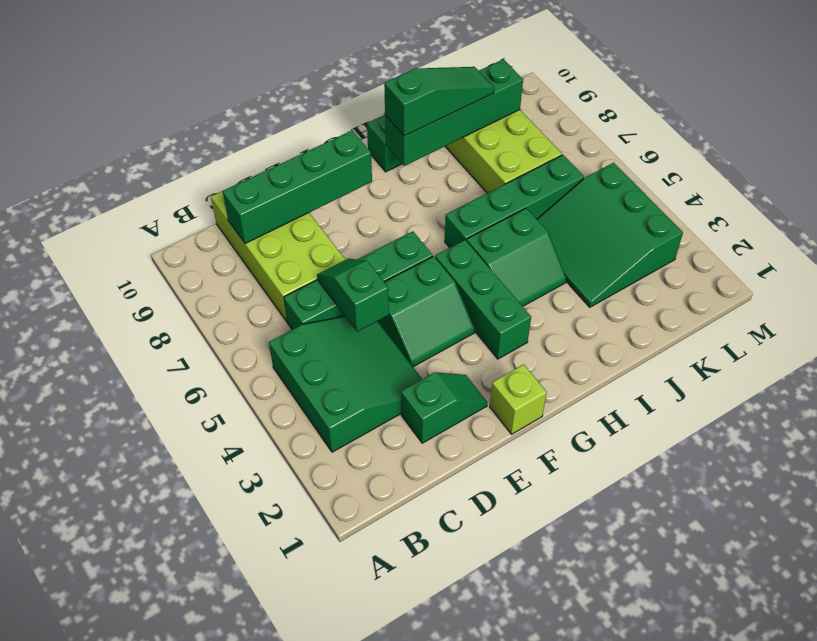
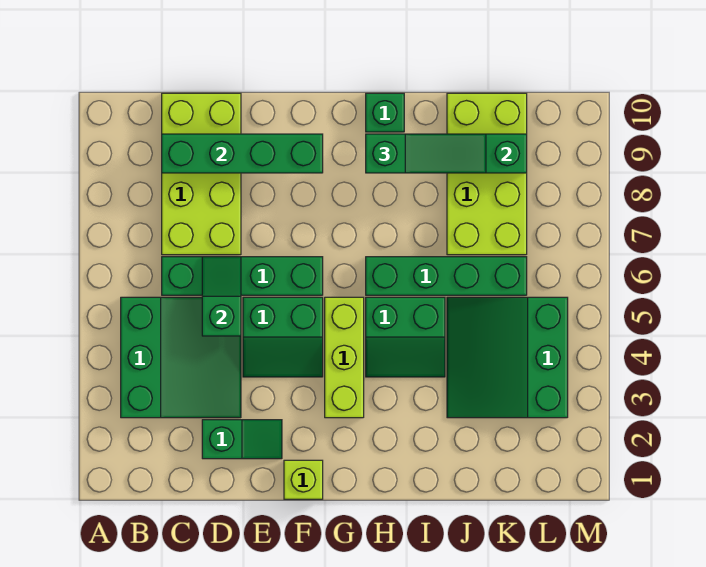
green 1x3 brick [435,240,531,359] -> lime 1x3 brick [325,297,364,418]

